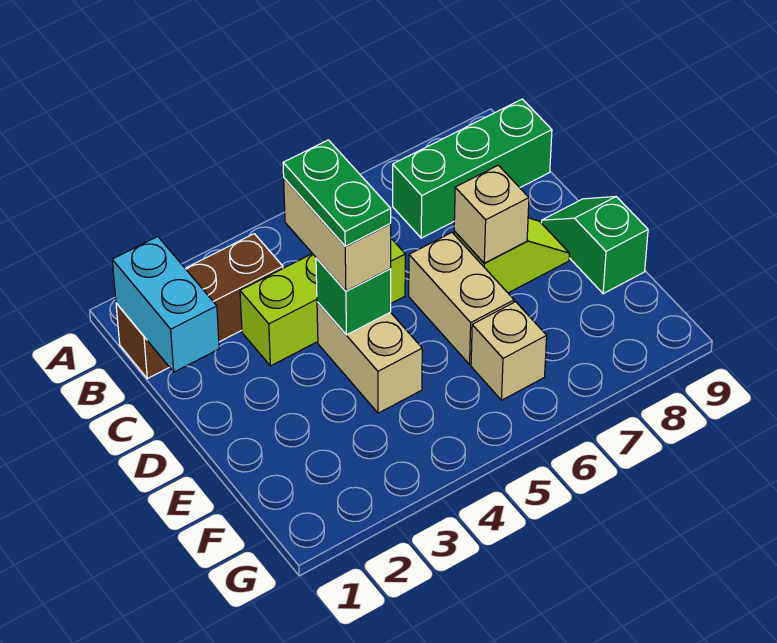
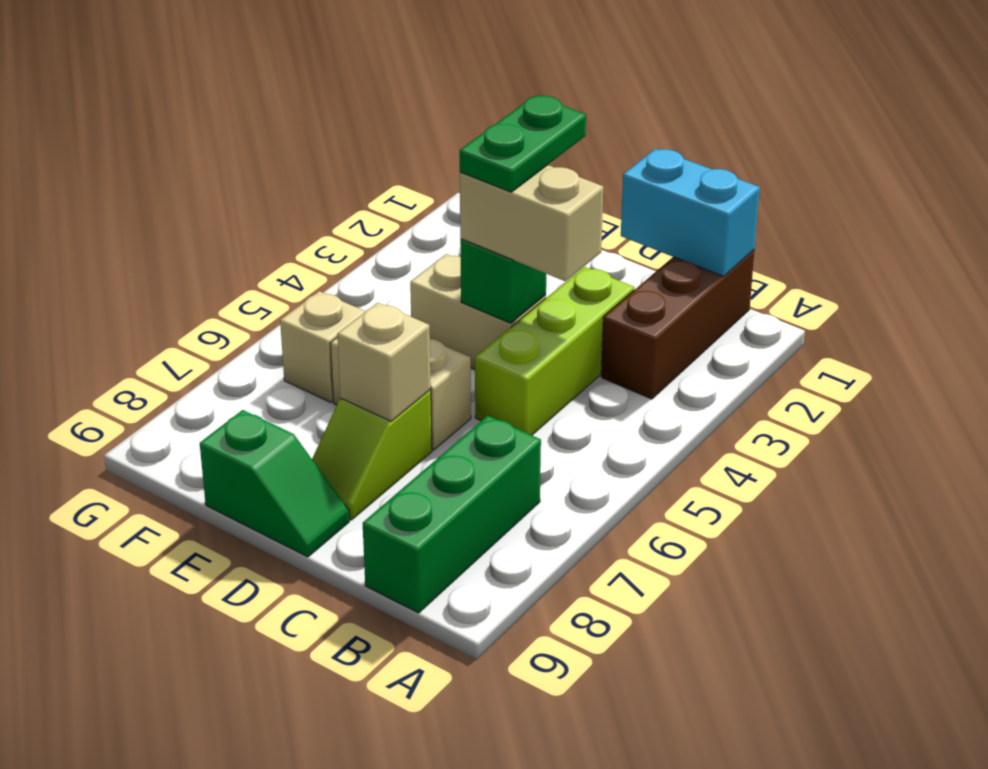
green 1x2 plate [283,140,391,246] -> green 1x2 plate turned to [460,96,586,192]

